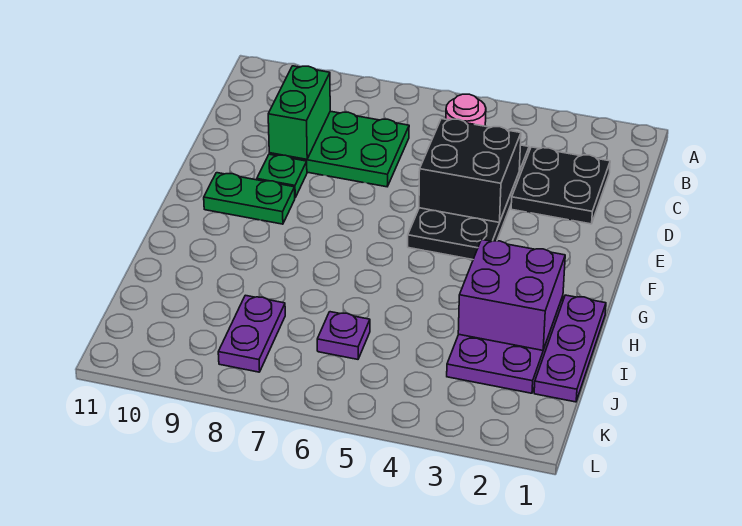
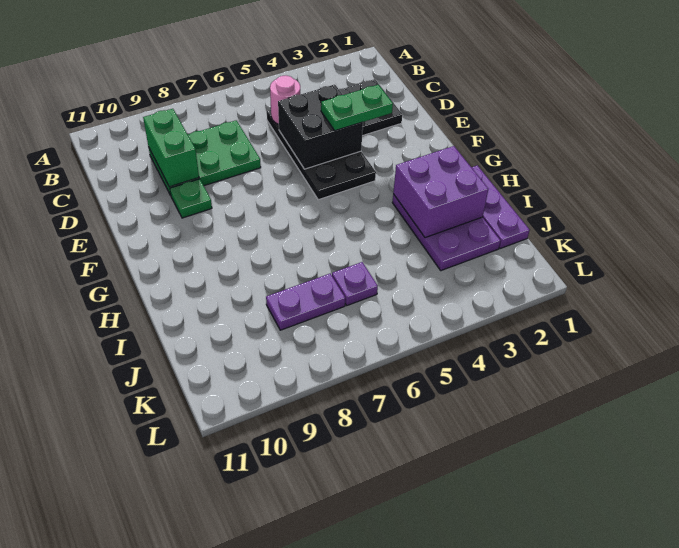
green 1x2 plate [204,173,295,224] -> green 1x2 plate moved to [321,85,393,131]
purple 1x2 plate [218,295,285,372] -> purple 1x2 plate turned to [266,274,345,330]

